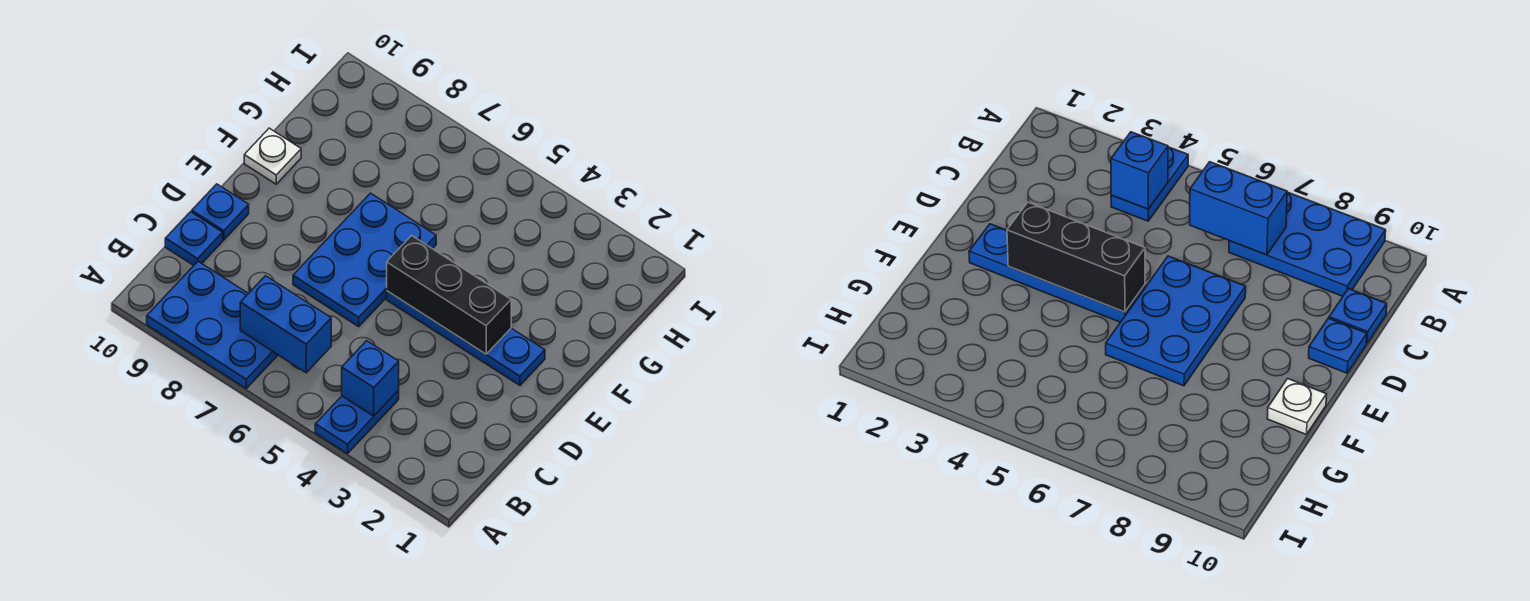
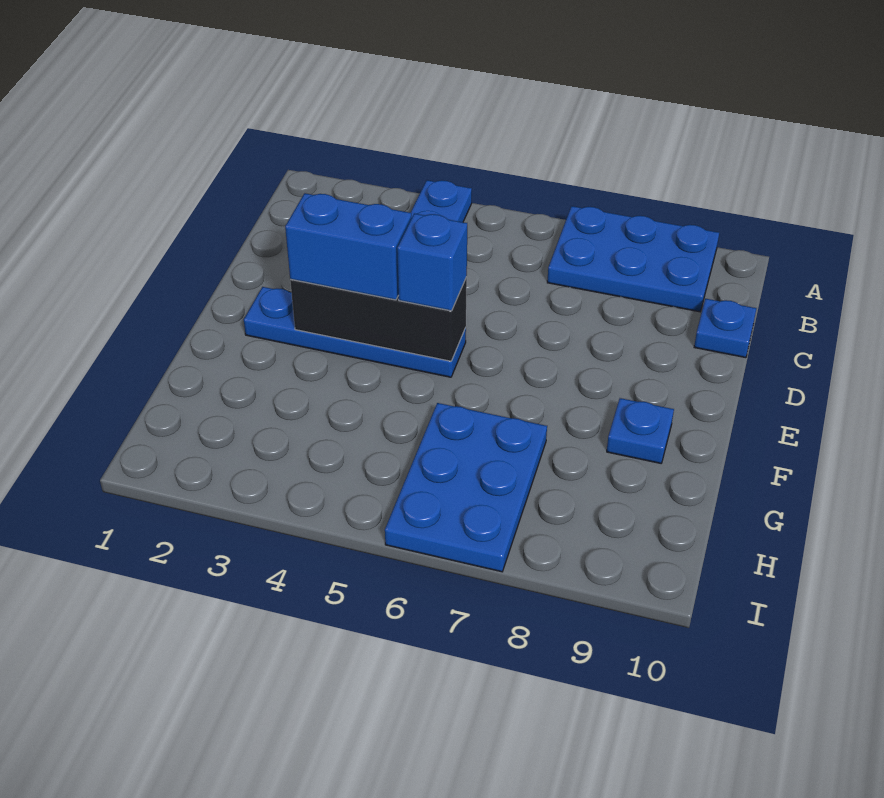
blue 1x1 brick [342,341,399,416] -> blue 1x1 brick moved to [397,213,467,311]
blue 1x2 brick [240,276,331,373] -> blue 1x2 brick moved to [285,193,412,300]
blue 2x3 plate [293,193,436,327] -> blue 2x3 plate moved to [385,403,547,572]
blue 1x1 plate [192,184,249,240] -> blue 1x1 plate moved to [607,398,674,463]
white 1x1 plate [244,128,301,184] -> none

